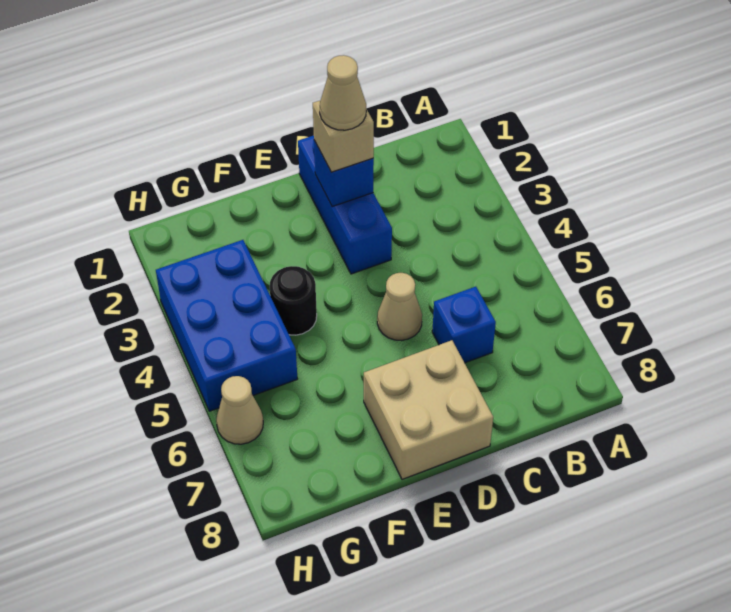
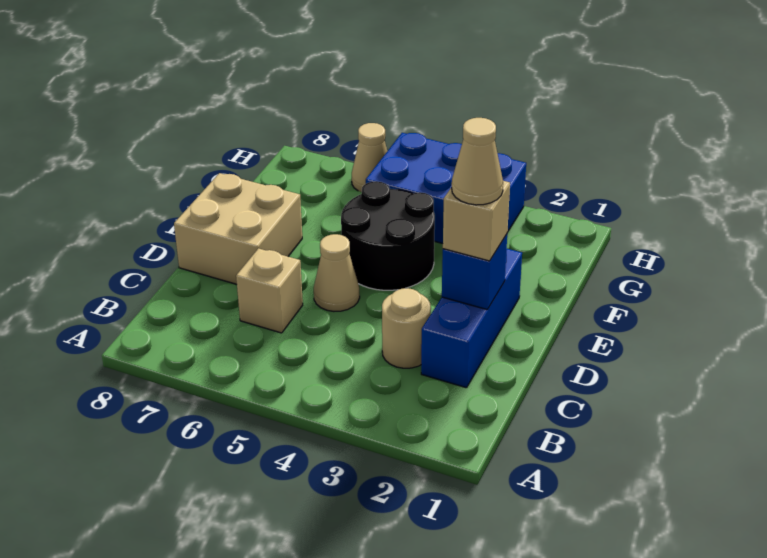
none -> tan 1x1 round brick [382,288,431,368]
blue 1x1 brick [432,287,496,363] -> tan 1x1 brick [236,248,303,333]
blue 1x3 brick [298,135,392,274] -> blue 1x3 brick turned to [421,249,522,388]
black 1x1 round brick [270,266,317,335] -> black 2x2 round brick [341,181,435,290]

